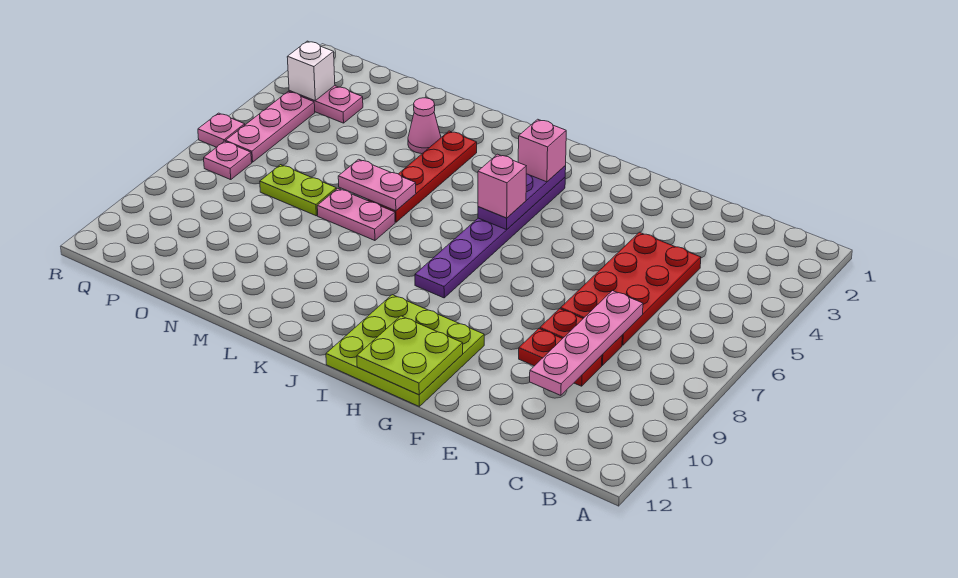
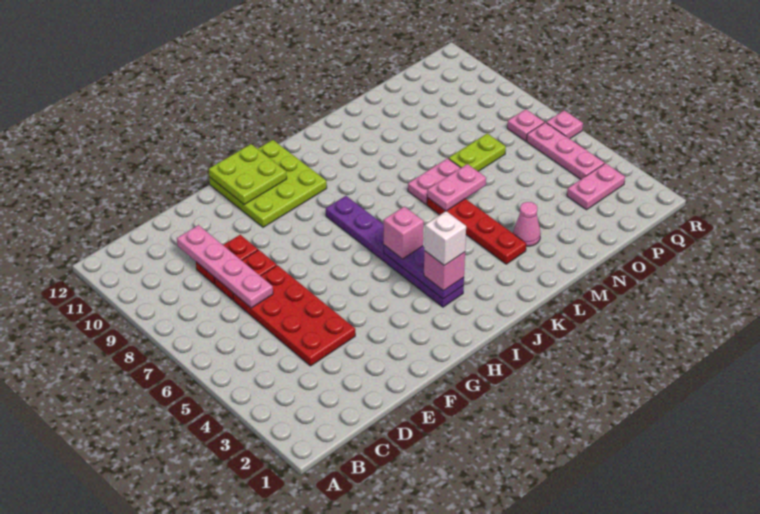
white 1x1 brick [287,41,335,101] -> white 1x1 brick moved to [424,211,466,265]

